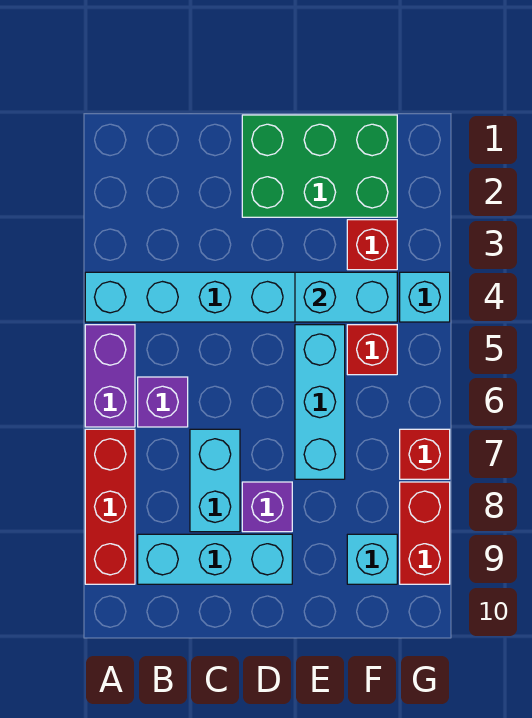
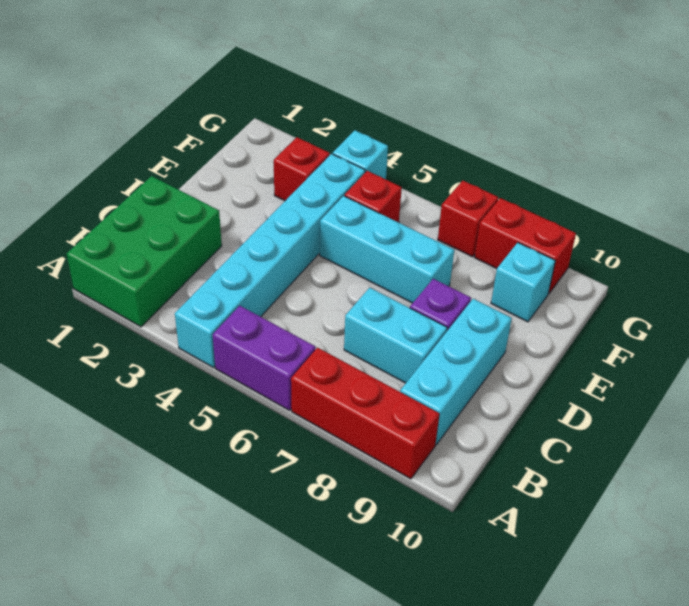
purple 1x1 brick [138,377,188,427] -> none
green 2x3 brick [242,115,397,217] -> green 2x3 brick moved to [67,176,222,327]
cyan 1x2 brick [295,272,397,322] -> none

